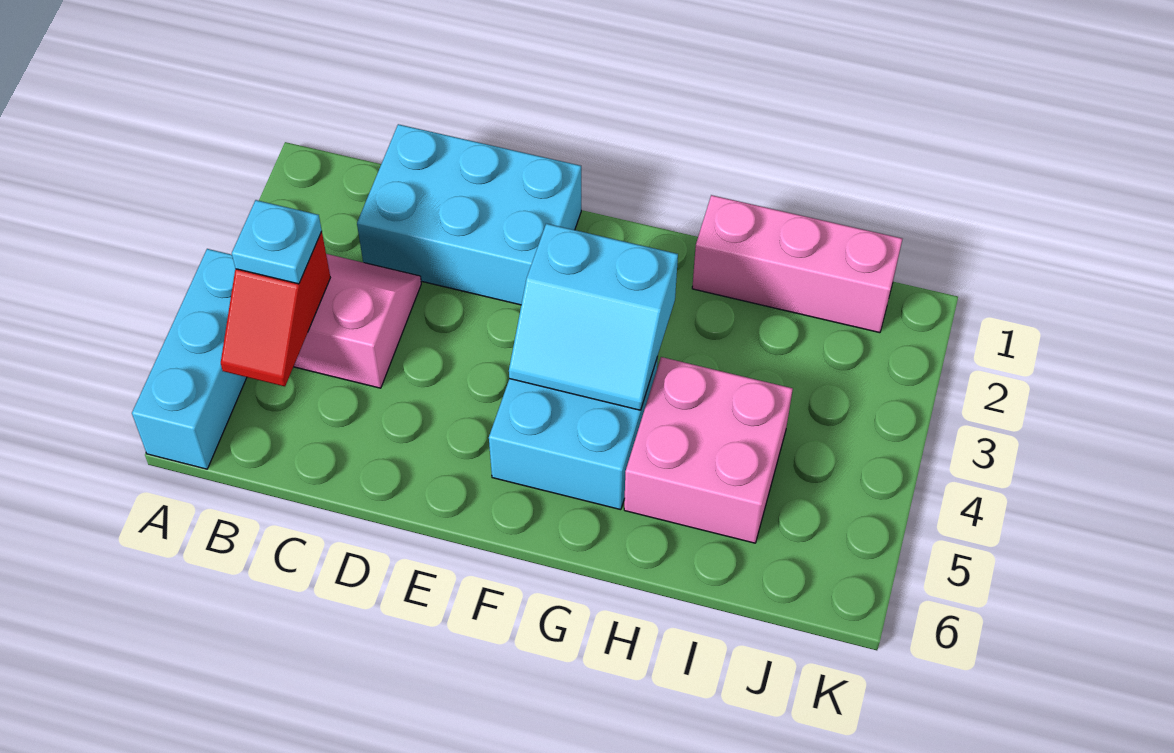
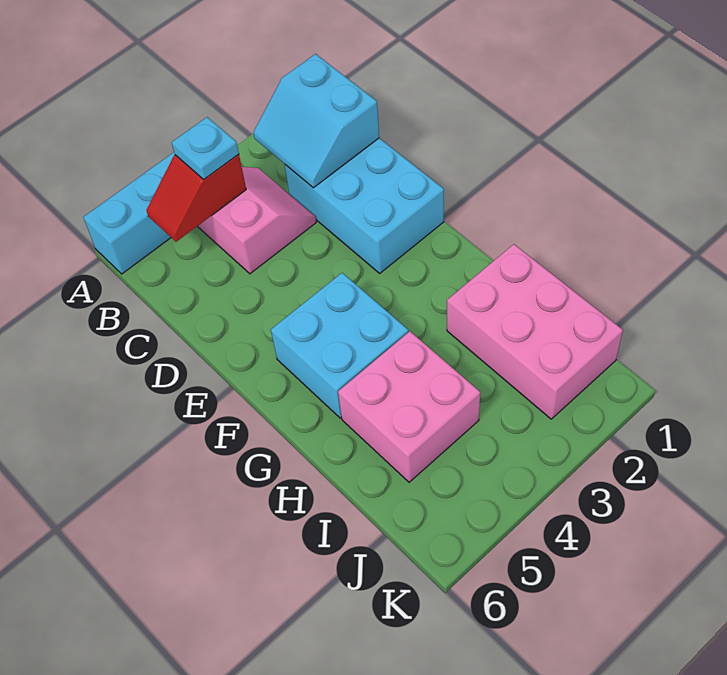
cyan 2x2 slope [509,224,678,410] -> cyan 2x2 slope moved to [253,54,379,188]
pink 1x3 brick [692,195,902,333] -> pink 2x3 brick [447,244,623,419]

